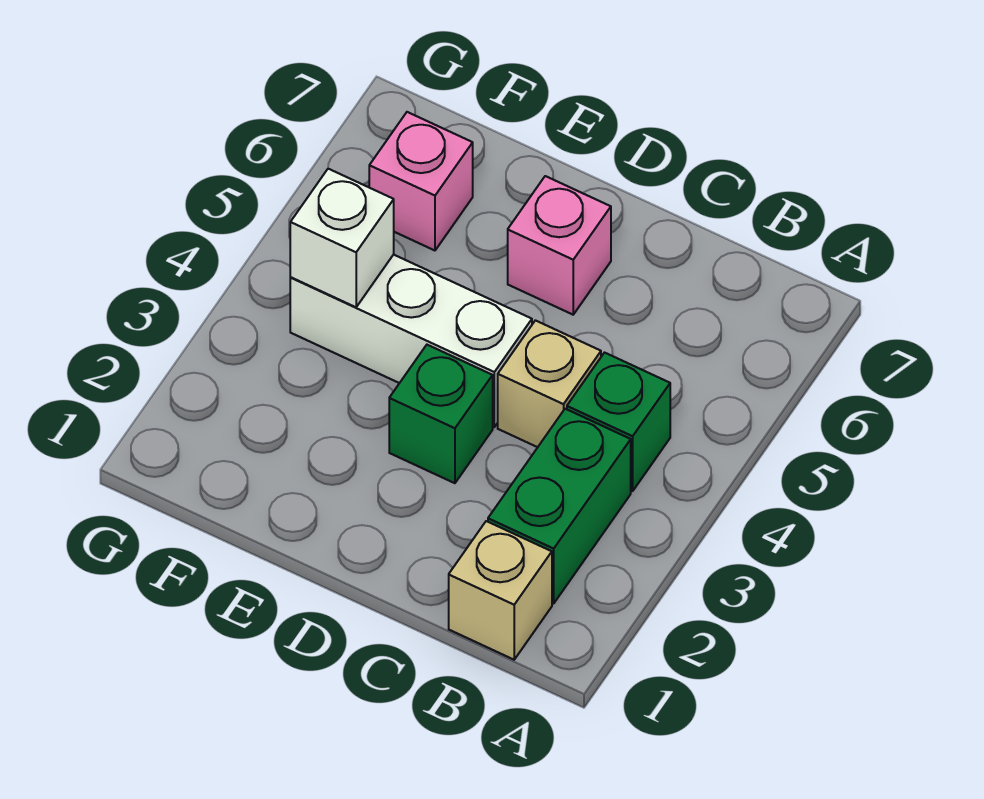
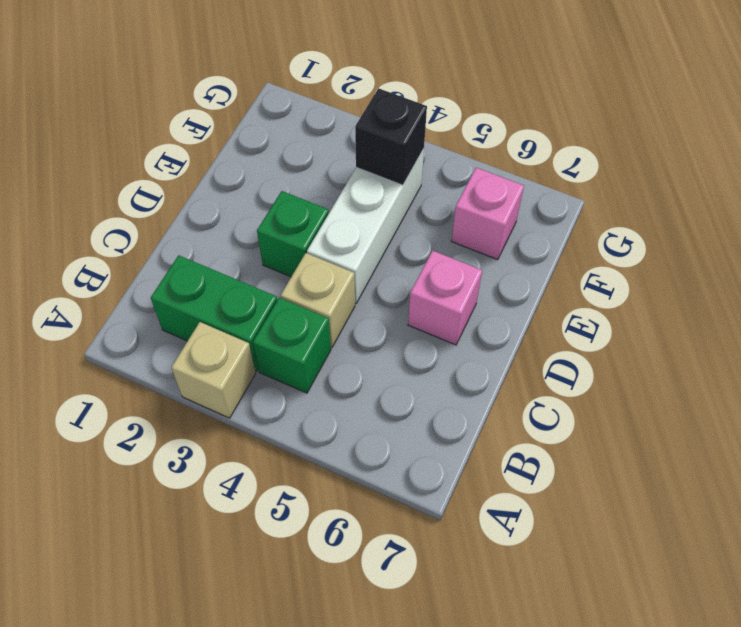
tan 1x1 brick [449,521,552,660] -> tan 1x1 brick moved to [171,322,256,418]
white 1x1 brick [290,169,394,307] -> black 1x1 brick [355,88,427,185]

